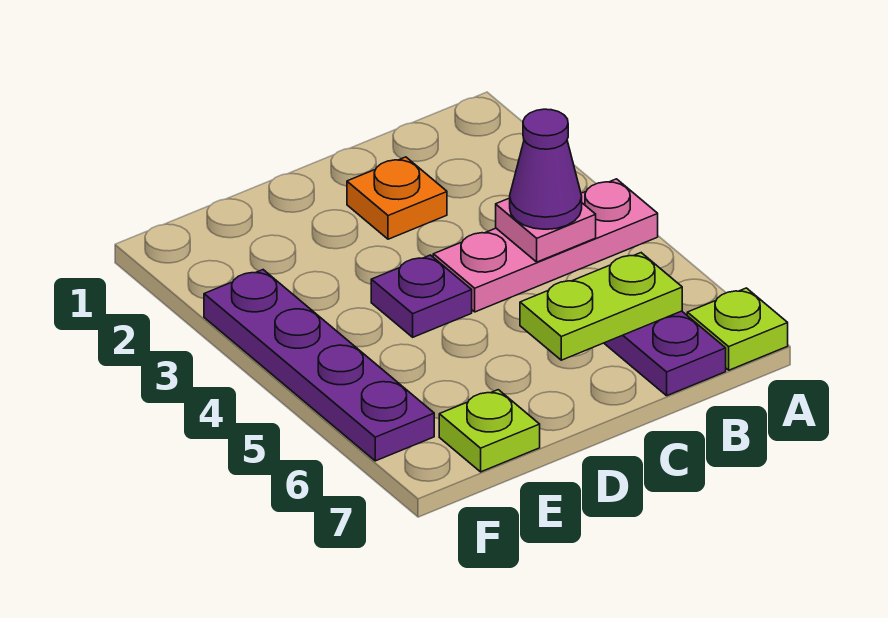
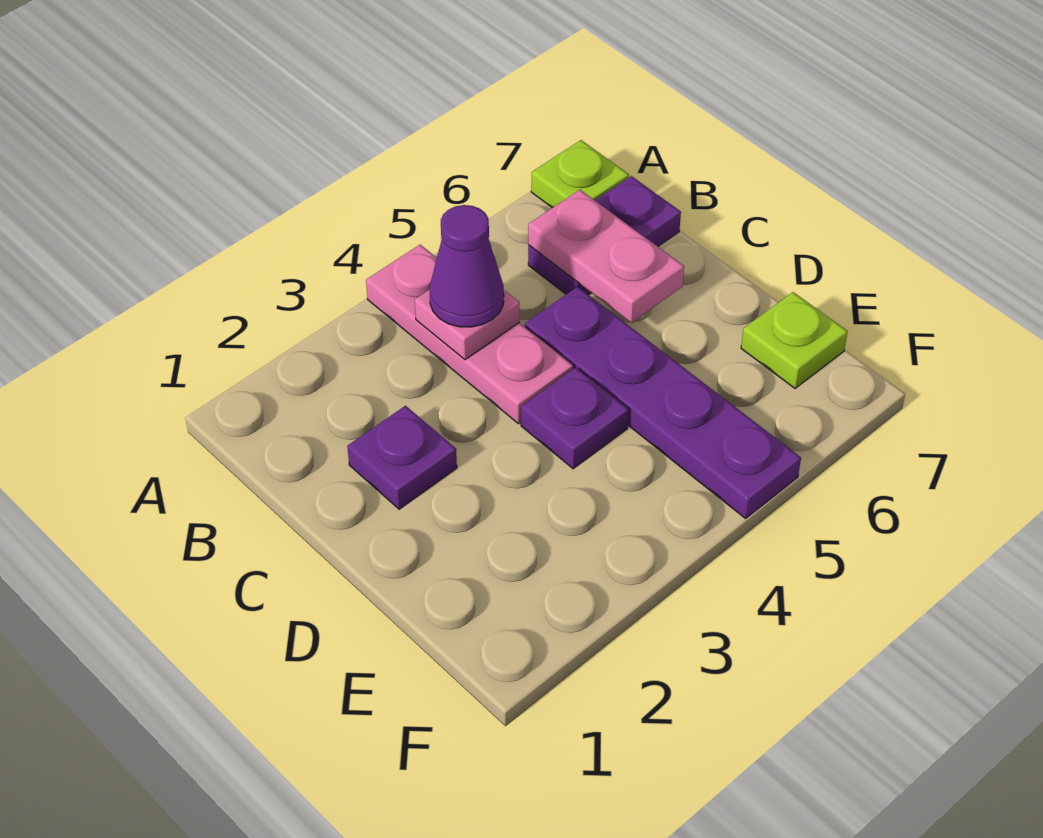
lime 1x2 plate [520,253,682,360] -> pink 1x2 plate [528,190,684,323]
orange 1x1 plate [347,157,447,239] -> purple 1x1 plate [347,406,457,509]
purple 1x4 plate [204,270,434,461] -> purple 1x4 plate turned to [525,287,801,519]

